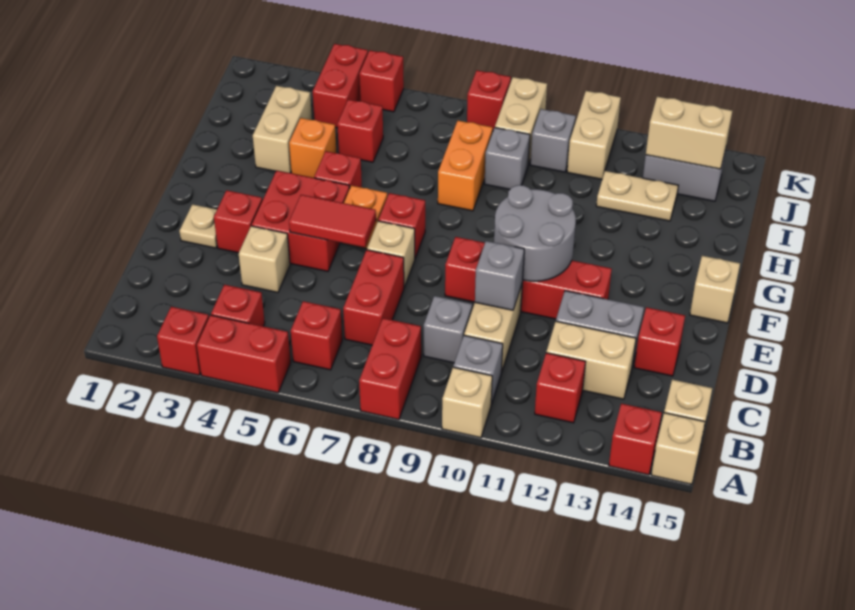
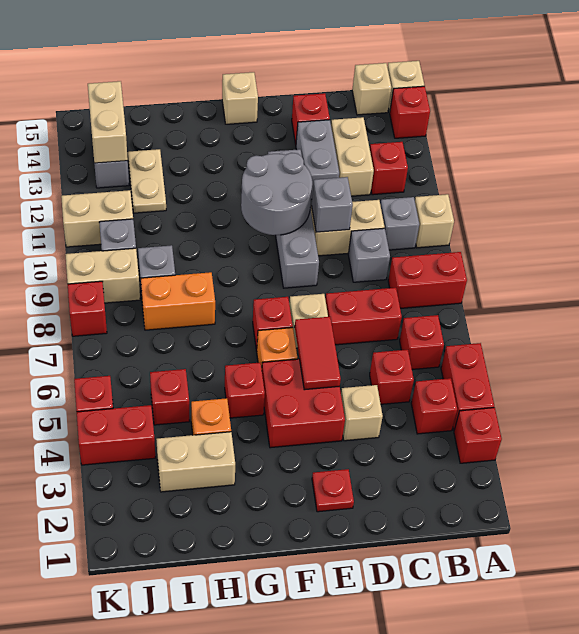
tan 1x1 plate [179,204,217,248] -> red 1x1 plate [312,469,354,512]
red 1x1 brick [214,190,262,253] -> red 1x1 brick moved to [370,350,414,404]
red 1x4 brick [445,237,612,319] -> grey 1x4 brick [268,149,319,288]

